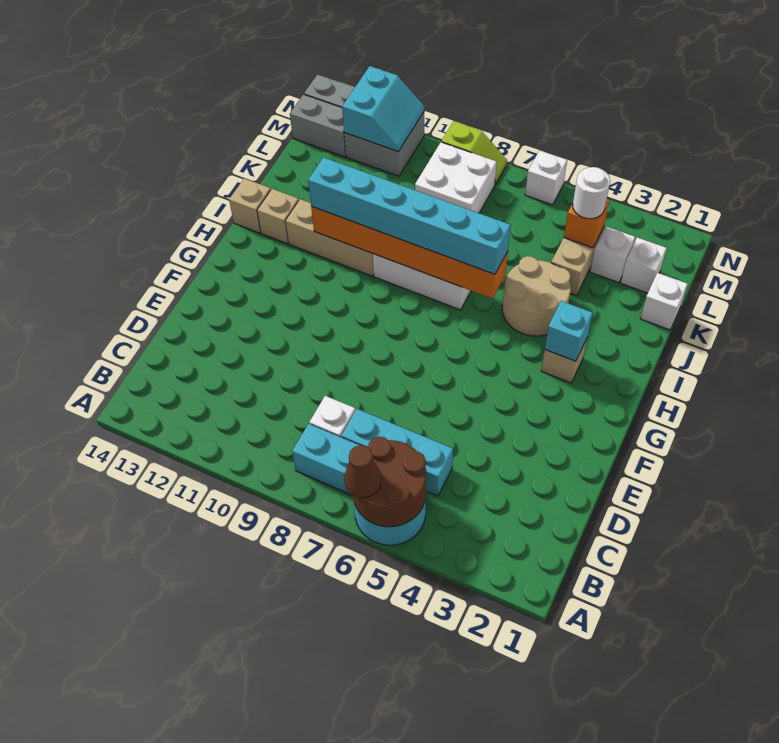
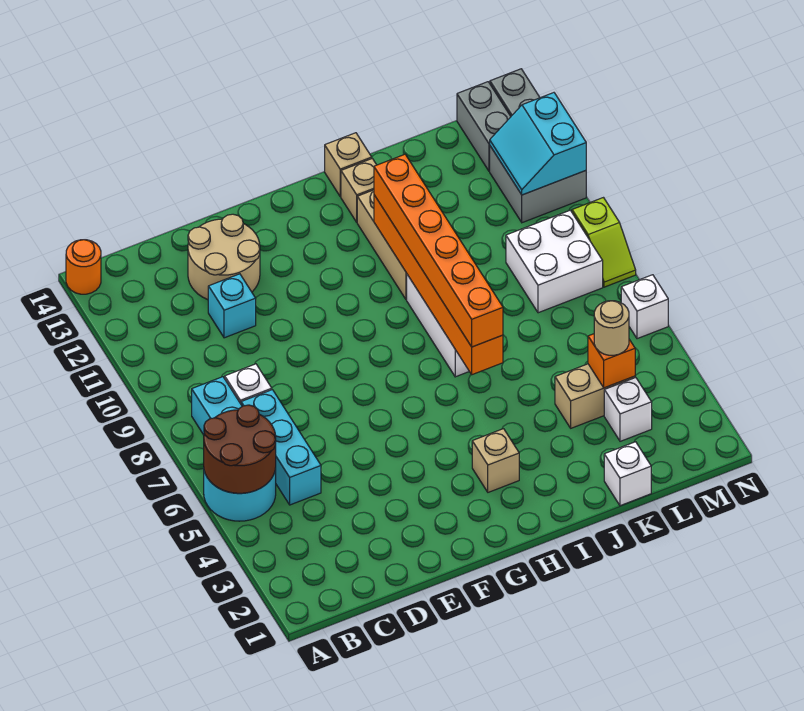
brown 1x1 cone [344,445,381,498] -> none
none -> orange 1x1 round brick [66,240,101,294]
cyan 1x1 brick [545,301,593,361] -> cyan 1x1 brick moved to [208,274,256,338]
tan 2x2 round brick [502,256,571,336] -> tan 2x2 round brick moved to [188,214,260,300]
cyan 1x6 brick [308,157,511,274] -> orange 1x6 brick [374,154,503,347]
white 1x1 brick [621,237,667,293] -> none
white 1x1 round brick [573,167,610,219] -> tan 1x1 round brick [594,301,629,355]
cyan 2x2 slope [342,66,424,152] -> cyan 2x2 slope turned to [490,93,586,195]

